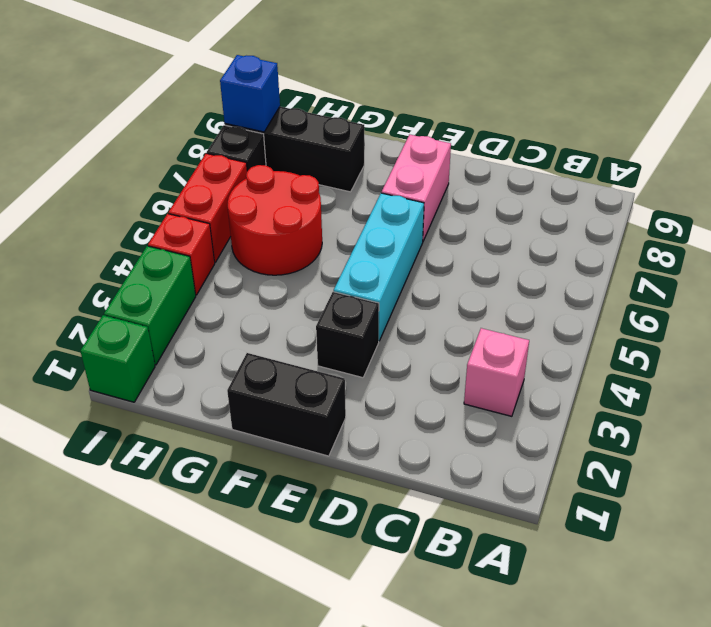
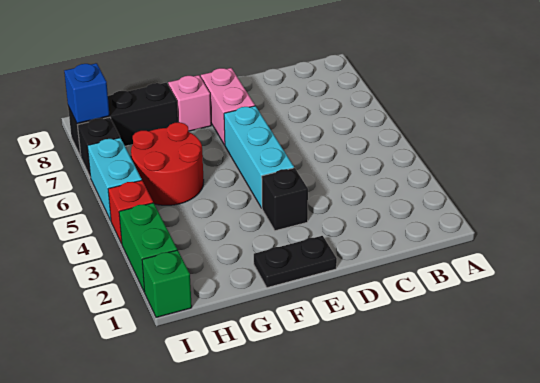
pink 1x1 brick [464,328,529,416] -> pink 1x1 brick moved to [168,75,211,131]
black 1x2 brick [227,353,346,456] -> black 1x2 plate [254,236,337,288]
red 1x2 brick [168,153,247,262] -> cyan 1x2 brick [87,138,142,220]

